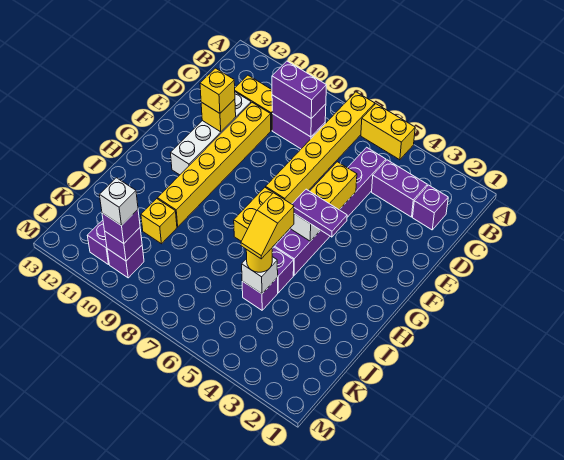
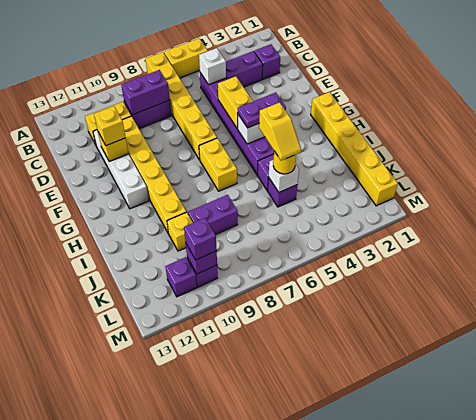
purple 1x2 brick [272,61,326,118] -> purple 1x2 brick moved to [188,195,238,235]
none -> yellow 1x6 brick [311,92,398,206]
white 1x1 brick [99,178,138,226] -> white 1x1 brick moved to [199,48,226,85]

